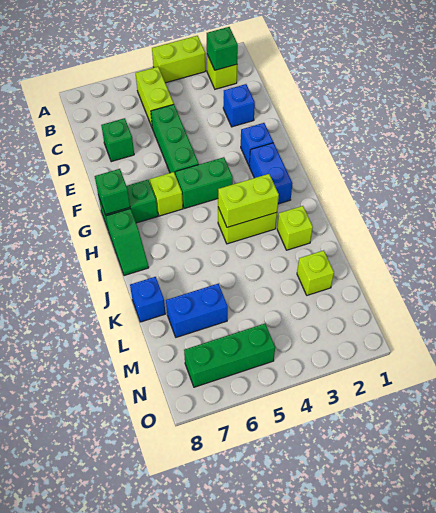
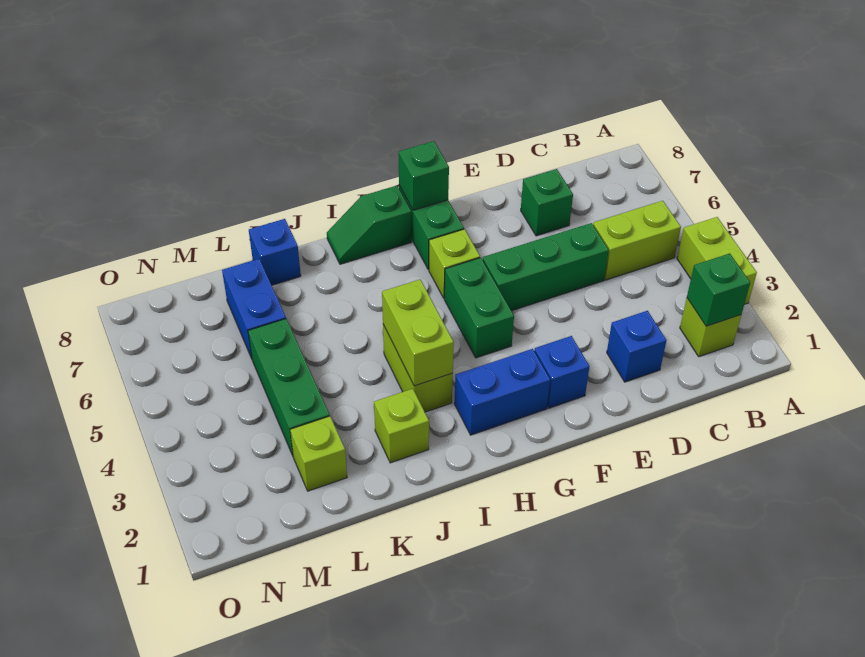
green 1x3 brick [184,324,275,387] -> green 1x3 brick moved to [248,319,330,455]

